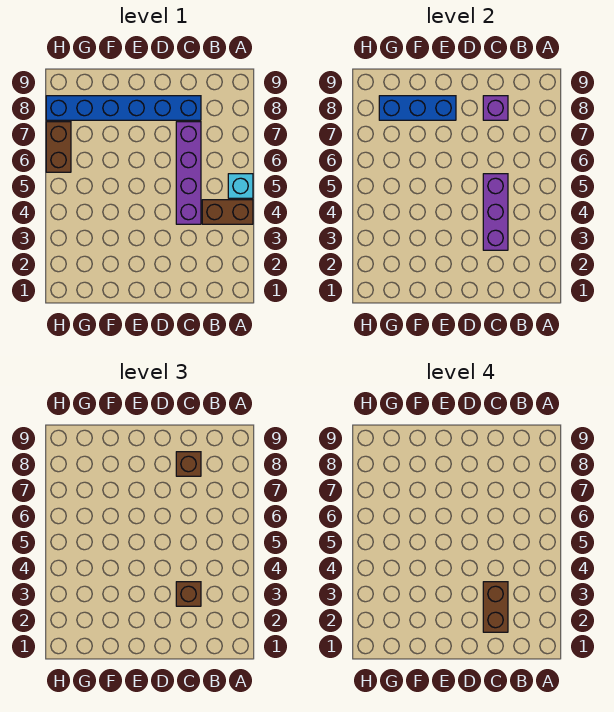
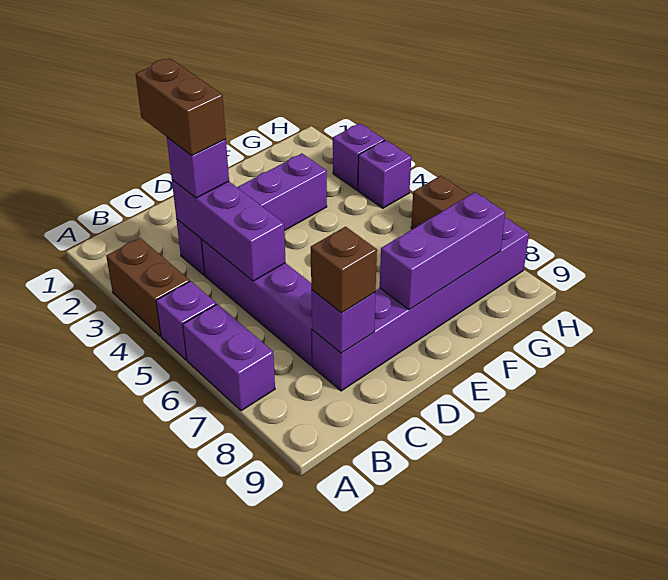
brown 1x2 brick [202,200,253,224] -> brown 1x2 brick turned to [106,238,190,336]
cyan 1x1 brick [228,174,253,198] -> purple 1x1 brick [156,281,216,360]
none -> purple 1x2 brick [183,304,275,411]
none -> purple 1x4 brick [176,154,327,275]
brown 1x1 brick [176,582,201,606] -> purple 1x1 brick [167,137,229,198]
blue 1x6 brick [46,96,201,120] -> purple 1x6 brick [312,218,529,391]
blue 1x3 brick [379,96,456,120] -> purple 1x3 brick [380,192,505,310]
none -> purple 1x1 brick [333,123,385,190]
none -> purple 1x1 brick [358,140,411,208]

